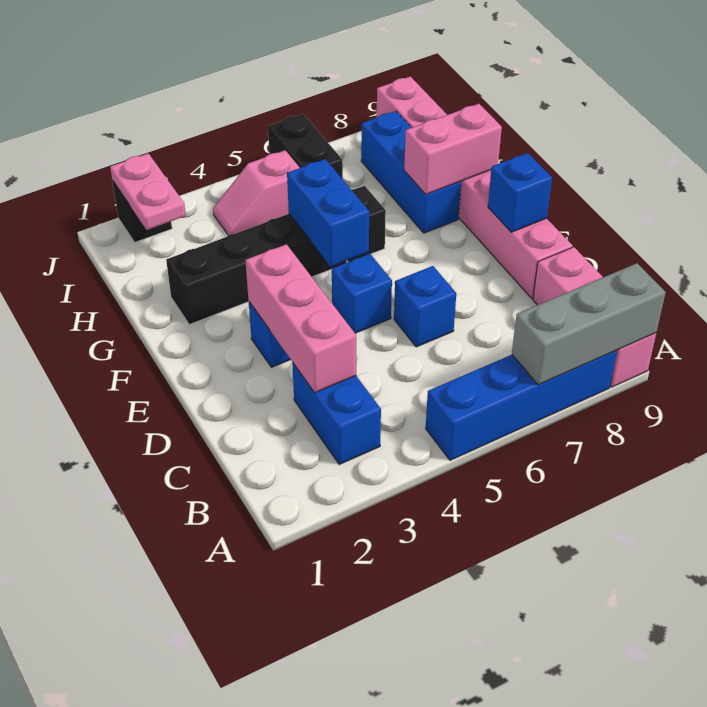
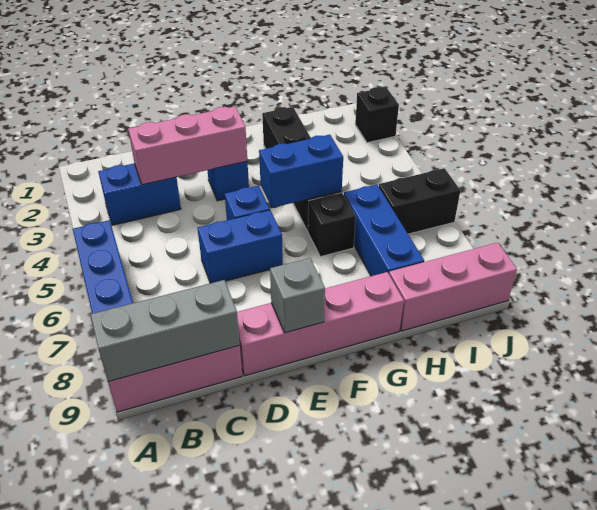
grey 1x3 brick [512,263,666,385] -> grey 1x3 brick turned to [90,280,240,382]
blue 1x1 brick [394,266,456,347] -> blue 1x2 brick [198,210,283,283]
blue 1x1 brick [488,153,552,232] -> grey 1x1 brick [270,258,325,333]
blue 1x3 brick [361,111,461,233] -> blue 1x3 brick turned to [344,184,424,276]
pink 1x2 brick [404,104,502,194] -> none
pink 1x2 plate [110,153,186,230] -> none
pink 1x2 slope [213,150,300,235] -> none

